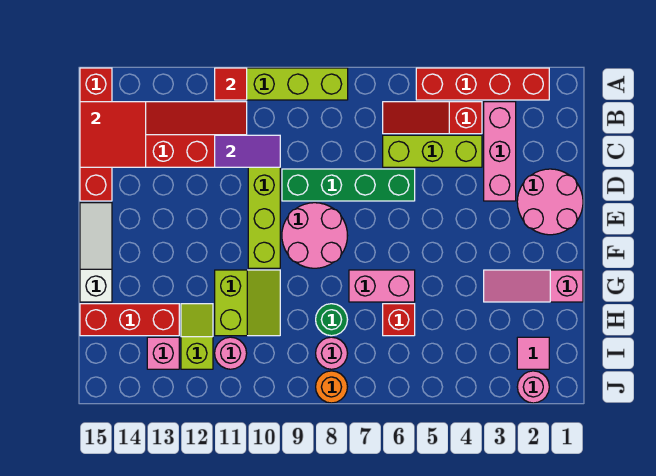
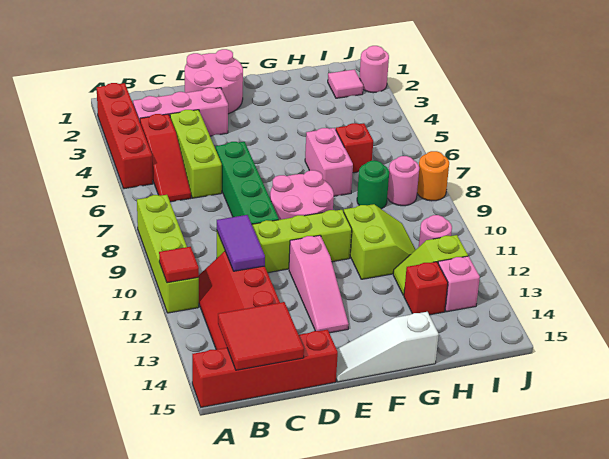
pink 1x3 slope [484,270,583,302] -> pink 1x3 slope moved to [289,235,349,333]
lime 2x2 slope [215,270,280,336] -> lime 2x2 slope turned to [344,204,416,279]
red 1x3 brick [80,304,179,336] -> red 1x1 brick [404,262,448,315]

